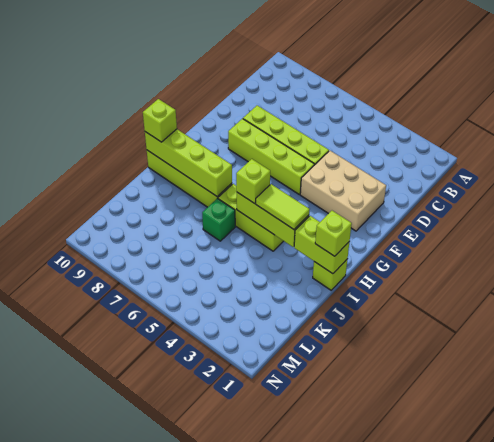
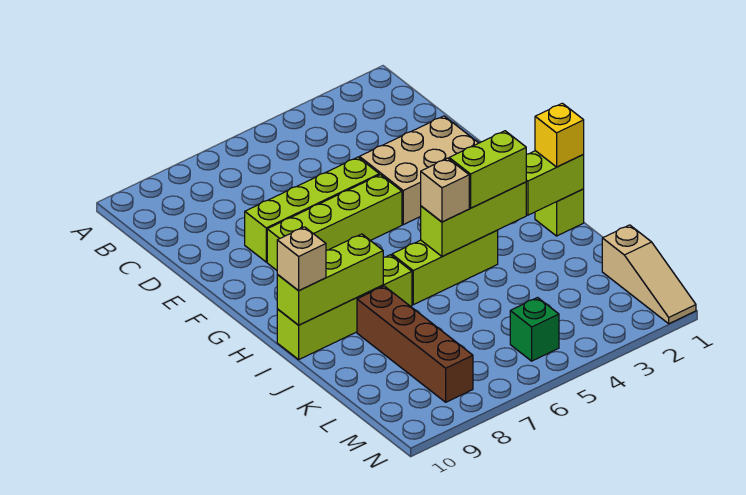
lime 1x1 brick [315,211,352,256] -> yellow 1x1 brick [535,103,584,167]
lime 1x2 tile [256,184,309,229] -> lime 1x2 brick [449,131,526,208]
lime 1x1 brick [236,159,270,204] -> tan 1x1 brick [421,158,469,222]
lime 1x4 brick [145,129,232,196] -> lime 1x3 brick [277,234,383,325]
lime 1x1 brick [143,99,177,142] -> tan 1x1 brick [277,227,326,291]
green 1x1 brick [202,198,235,241] -> green 1x1 brick moved to [510,298,559,361]
none -> brown 1x4 brick [357,286,473,402]
none -> tan 1x3 slope [602,225,696,324]

